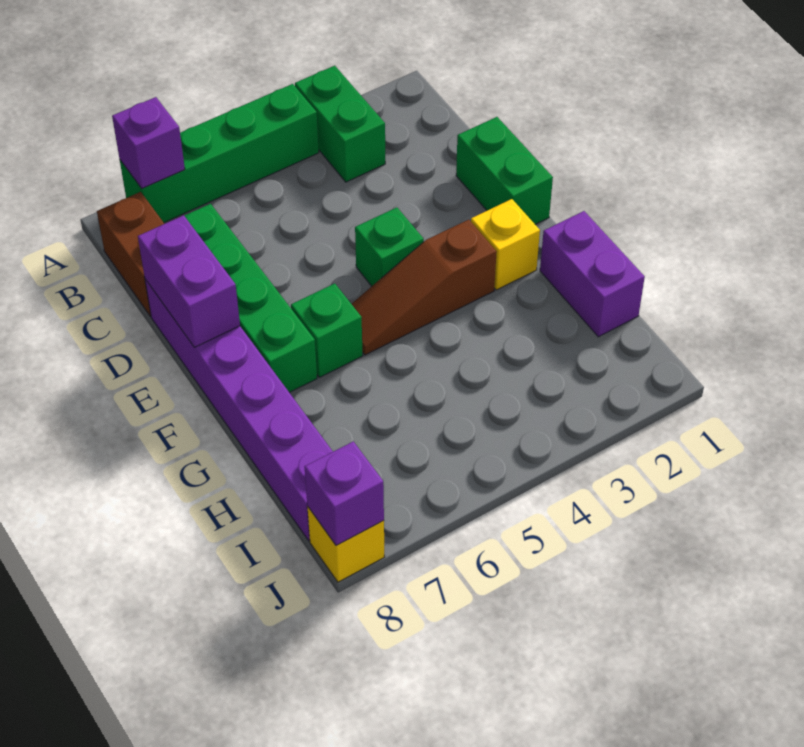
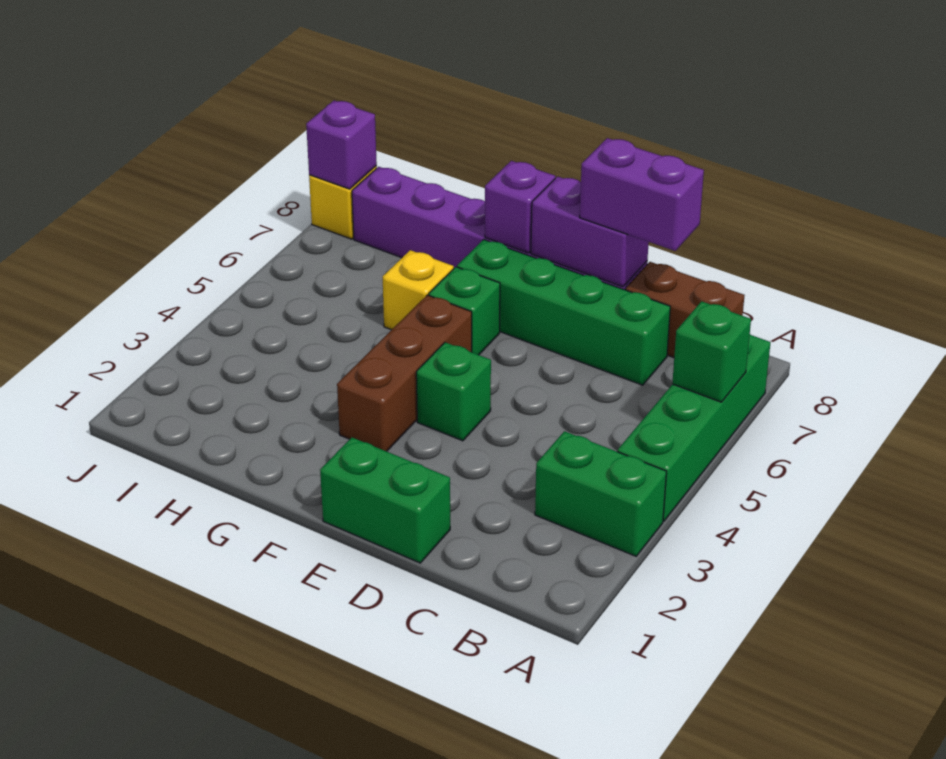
none -> green 1x1 brick [672,301,751,402]
purple 1x1 brick [112,97,185,189] -> purple 1x1 brick moved to [485,161,555,253]
yellow 1x1 brick [471,199,540,290] -> yellow 1x1 brick moved to [383,250,454,330]
brown 1x3 slope [352,220,497,355] -> brown 1x3 brick [337,295,472,451]
purple 1x2 brick [540,211,645,337] -> purple 1x2 brick moved to [580,138,704,251]

